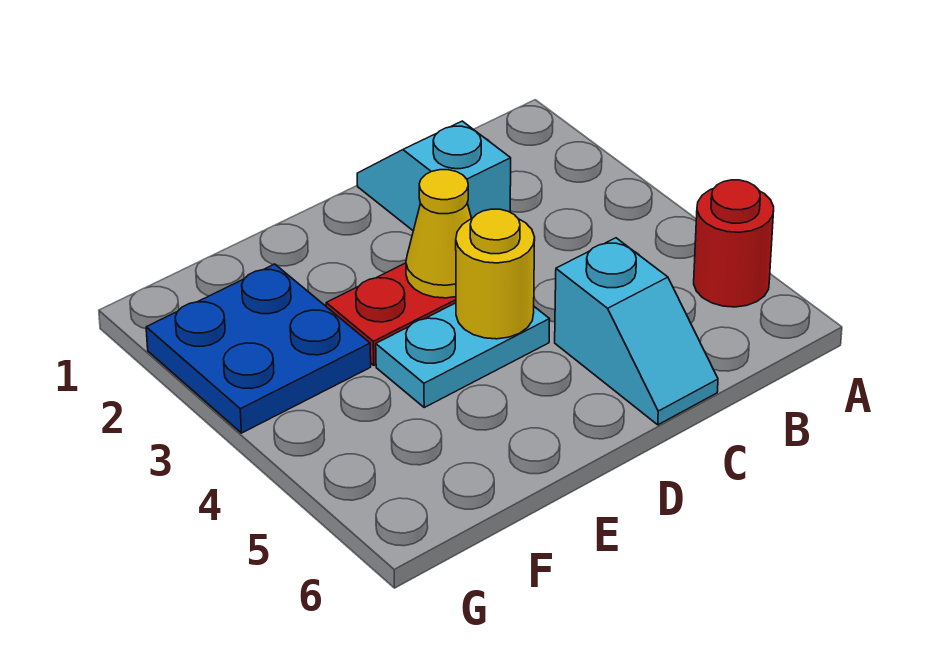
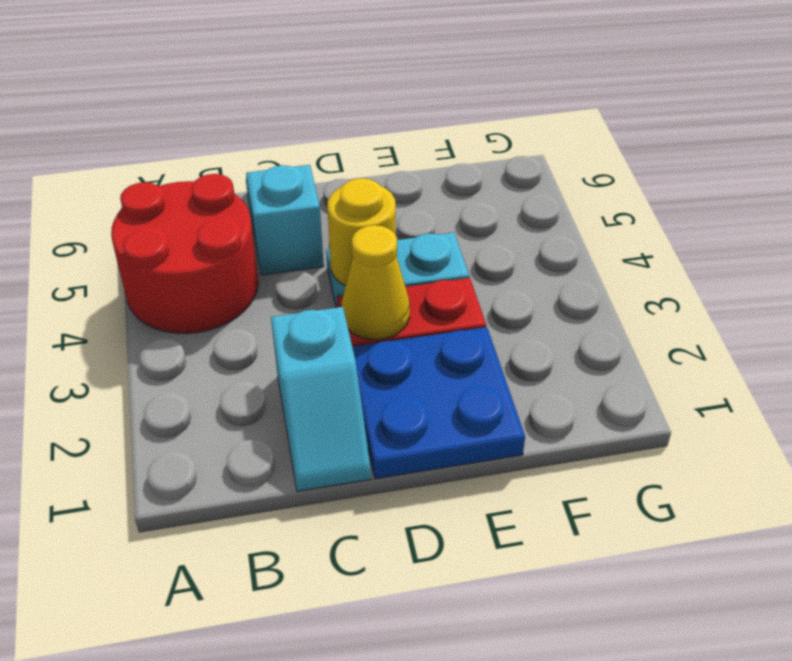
red 1x1 round brick [694,180,774,307] -> red 2x2 round brick [111,174,258,334]
blue 2x2 plate [146,264,371,433] -> blue 2x2 plate moved to [352,327,525,479]

